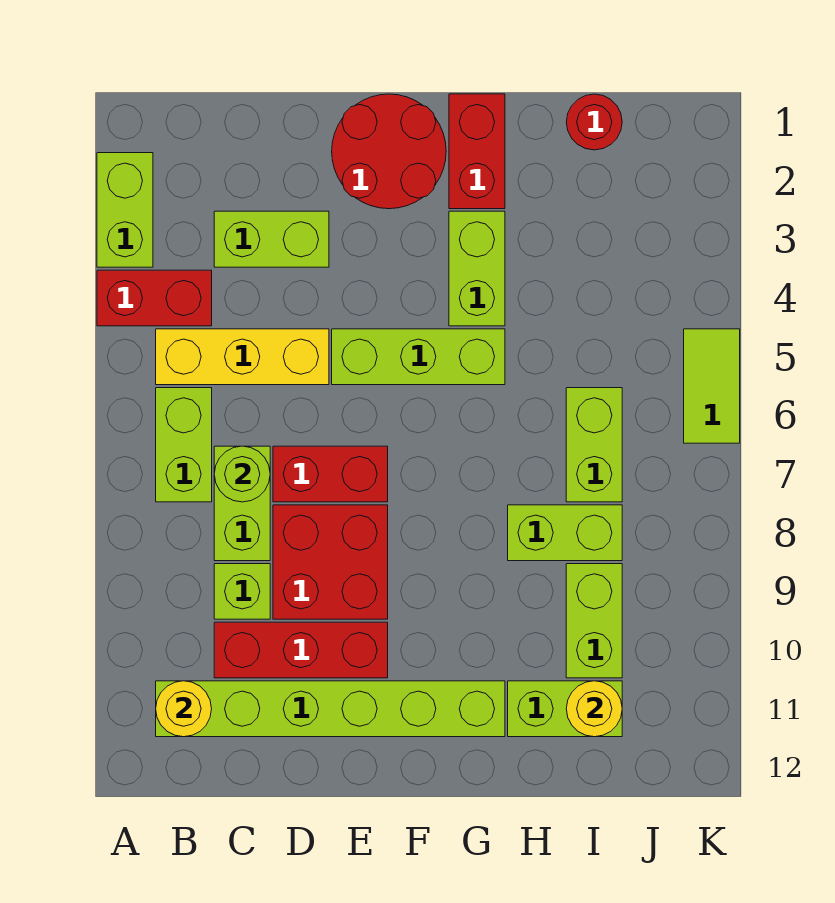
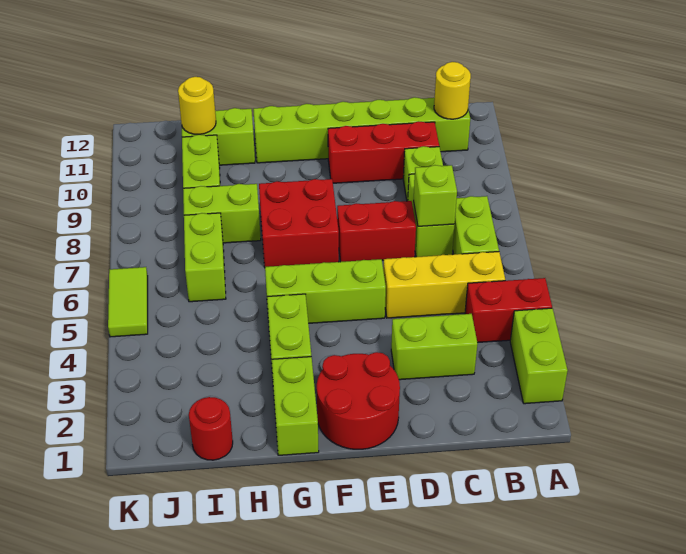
lime 1x1 round brick [214,446,270,502] -> lime 1x1 brick [414,165,457,226]
red 2x2 brick [273,505,388,619] -> red 2x2 brick moved to [259,179,339,267]
red 1x2 brick [449,94,505,209] -> lime 1x2 brick [272,357,319,455]

